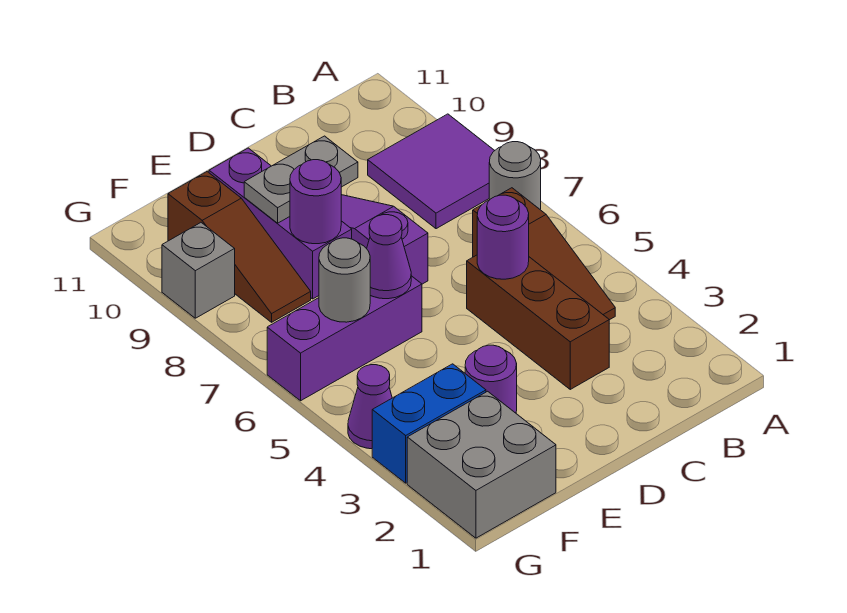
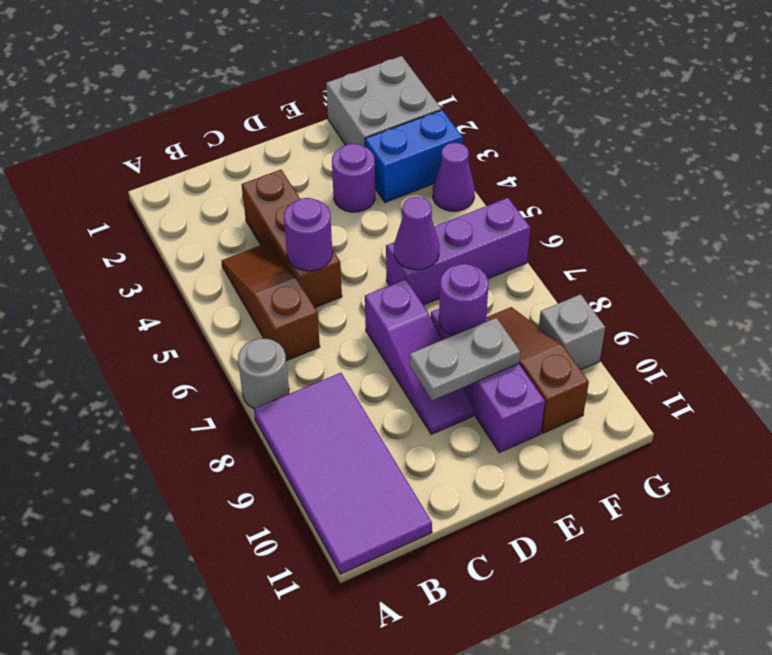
purple 2x2 tile [368,114,495,229] -> purple 2x4 tile [254,373,432,574]
grey 1x1 round brick [319,238,370,322] -> none

